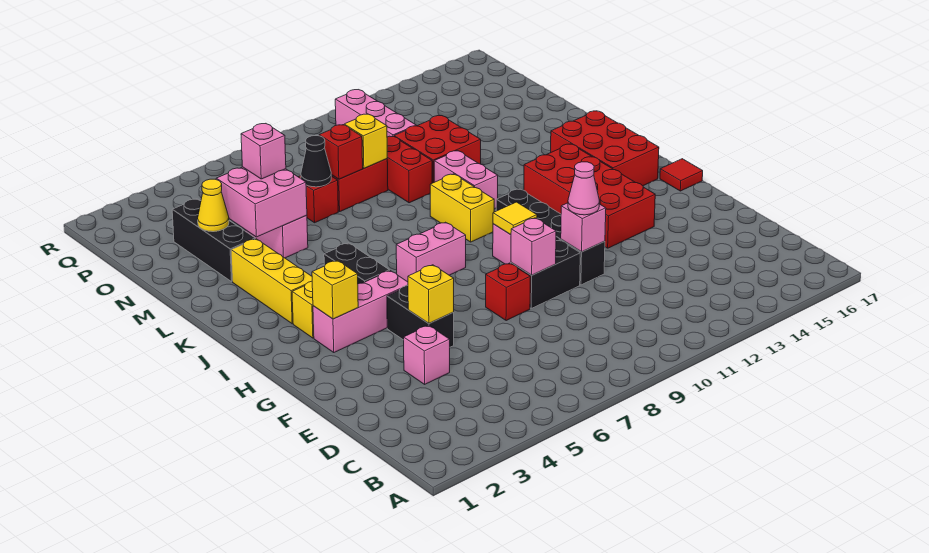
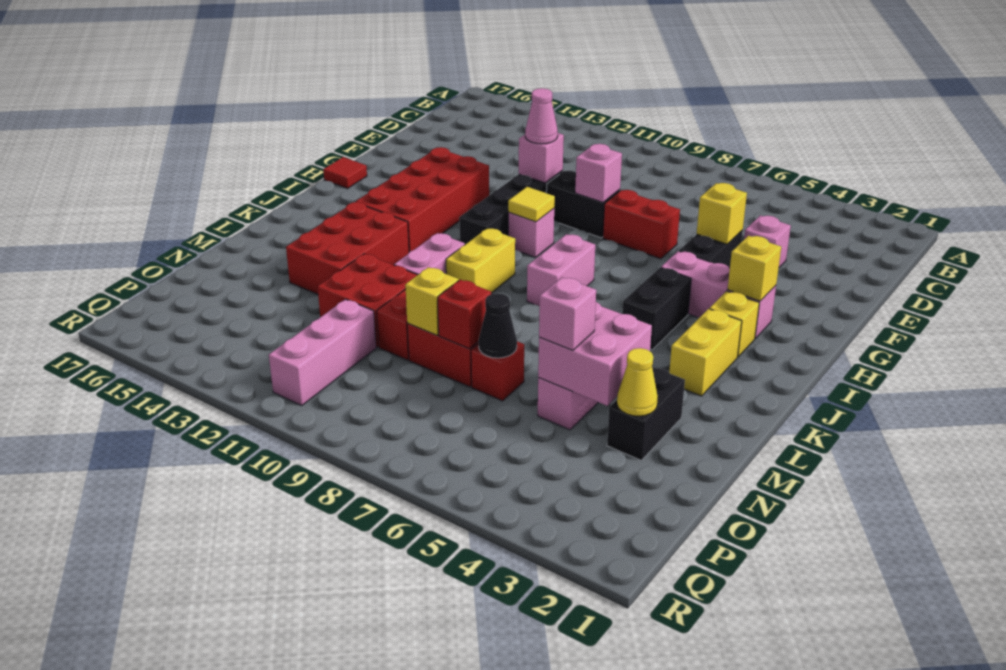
red 1x1 brick [486,263,530,321] -> red 1x2 brick [603,190,680,259]
pink 1x2 brick [396,222,466,282] -> pink 1x2 brick turned to [527,234,595,307]
red 2x3 brick [551,111,659,186] -> red 2x3 brick moved to [286,202,409,294]
yellow 1x3 brick [231,239,312,324] -> yellow 1x2 brick [669,309,742,396]
black 1x3 brick [172,199,255,281] -> black 1x2 brick [607,367,685,460]

